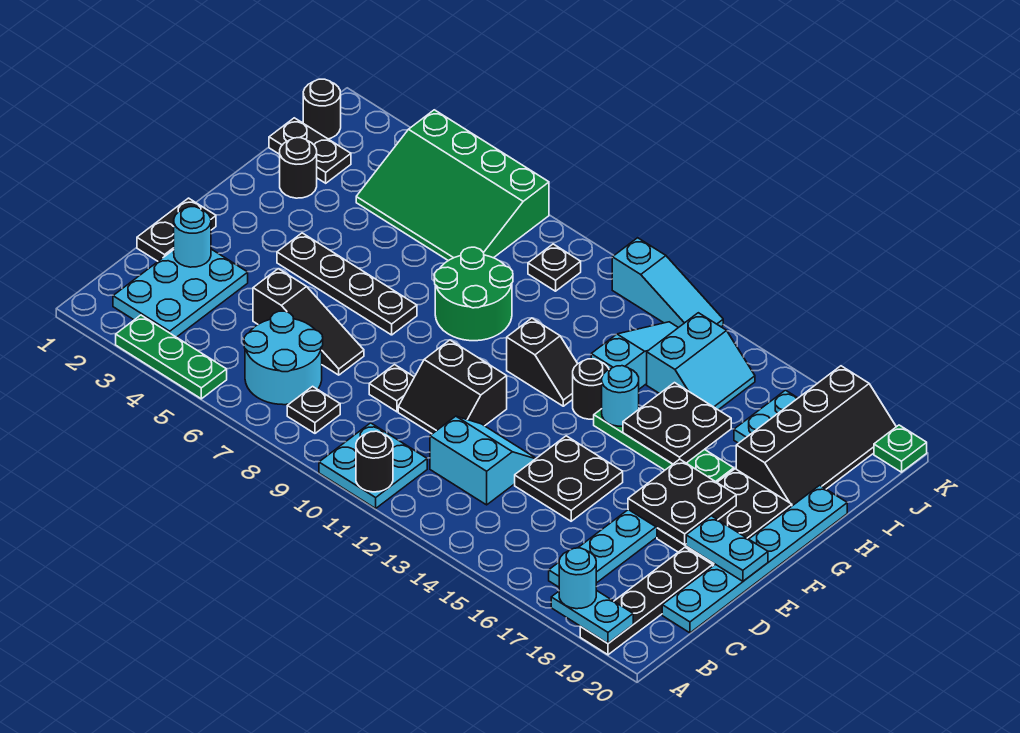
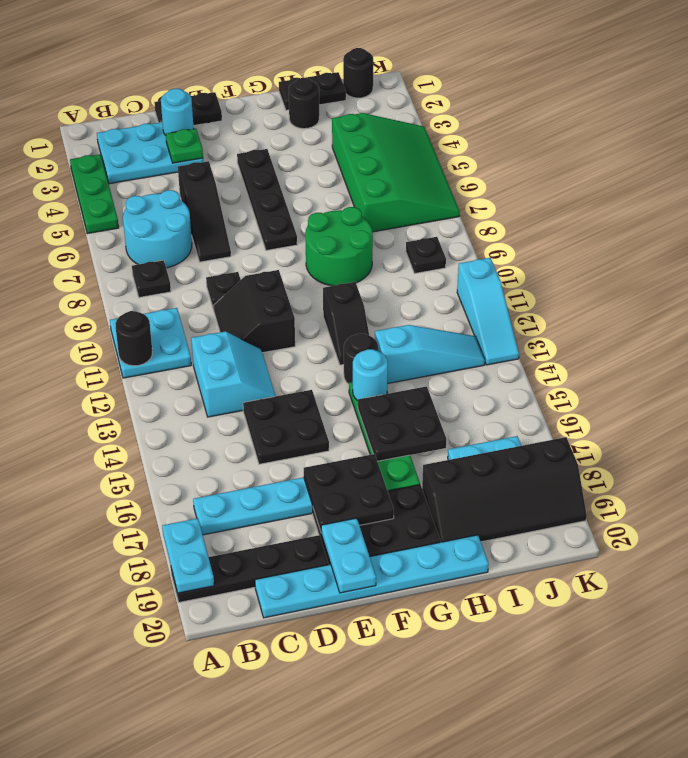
cyan 1x1 round brick [559,548,596,609] -> none
black 1x2 plate [269,118,351,183] -> black 1x2 plate turned to [279,72,346,110]
green 3x4 slope [356,110,549,261] -> green 3x4 slope turned to [332,113,460,232]
cyan 2x2 slope [647,313,755,410] -> none
green 1x1 plate [874,425,927,472] -> green 1x1 plate moved to [166,129,203,163]

